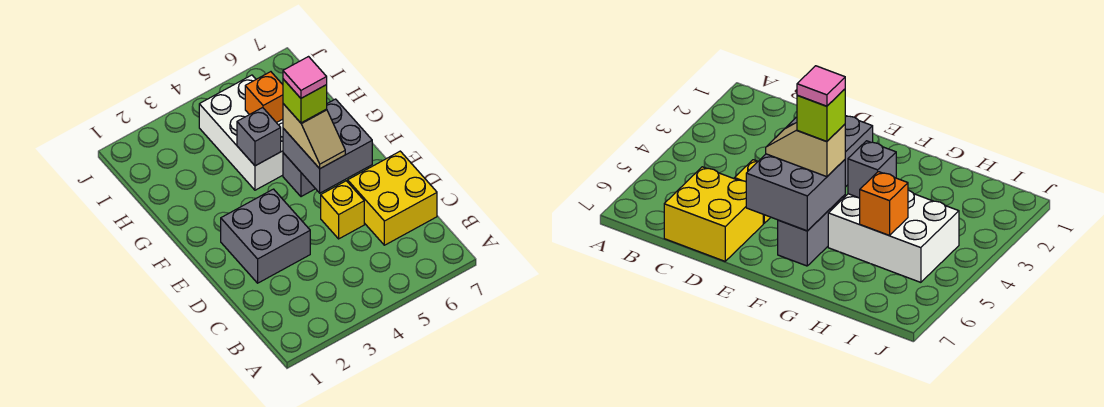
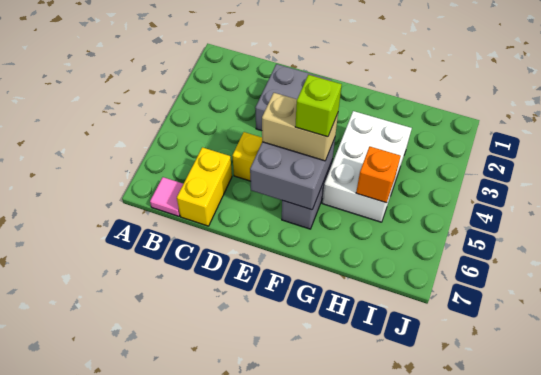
yellow 2x2 brick [348,151,437,245] -> yellow 1x2 brick [177,147,232,226]
tan 1x2 slope [283,104,345,169] -> tan 1x2 brick [262,93,338,161]
pink 1x1 tile [283,57,327,98] -> pink 1x1 tile moved to [150,177,183,216]
white 2x3 brick [199,75,283,190] -> white 2x3 brick turned to [322,111,412,222]
grey 1x1 brick [237,108,281,166] -> none

